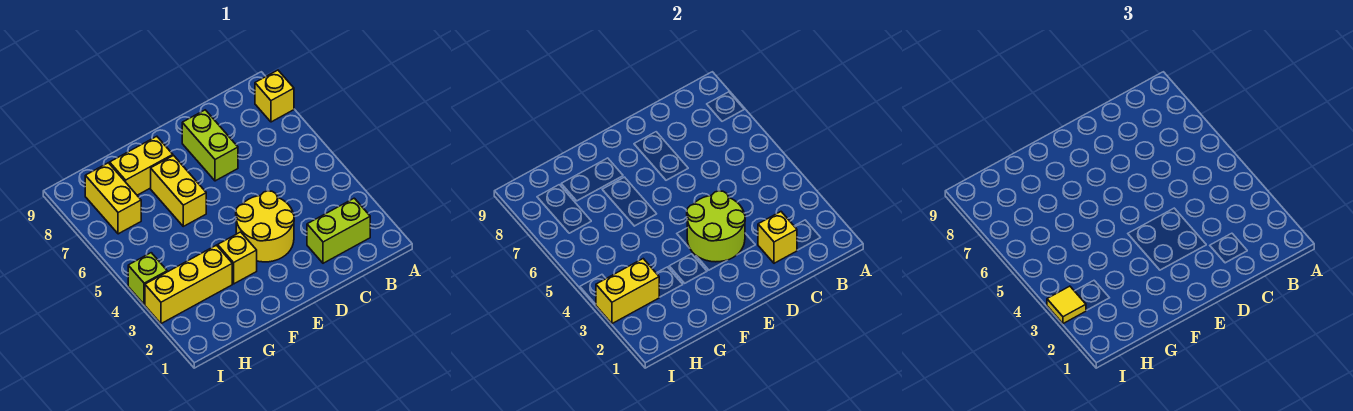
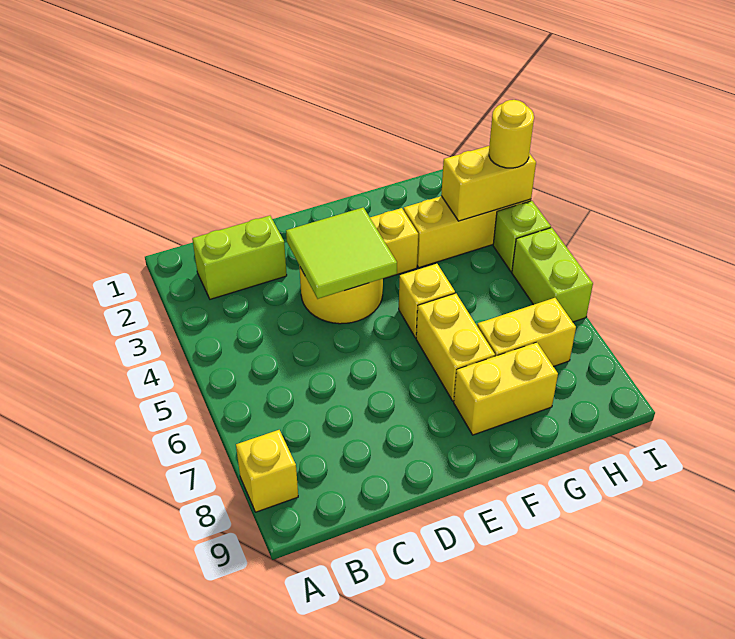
yellow 1x1 brick [758,212,797,263] -> yellow 1x1 brick moved to [399,264,455,338]
lime 2x2 round brick [687,191,745,262] -> lime 2x2 tile [286,207,397,299]
lime 1x2 brick [182,110,238,181] -> lime 1x2 brick moved to [512,228,593,322]
yellow 1x2 brick [85,163,141,234] -> yellow 1x2 brick turned to [477,298,576,367]
yellow 1x1 tile [1047,286,1086,324] -> yellow 1x1 round brick [489,100,534,168]

